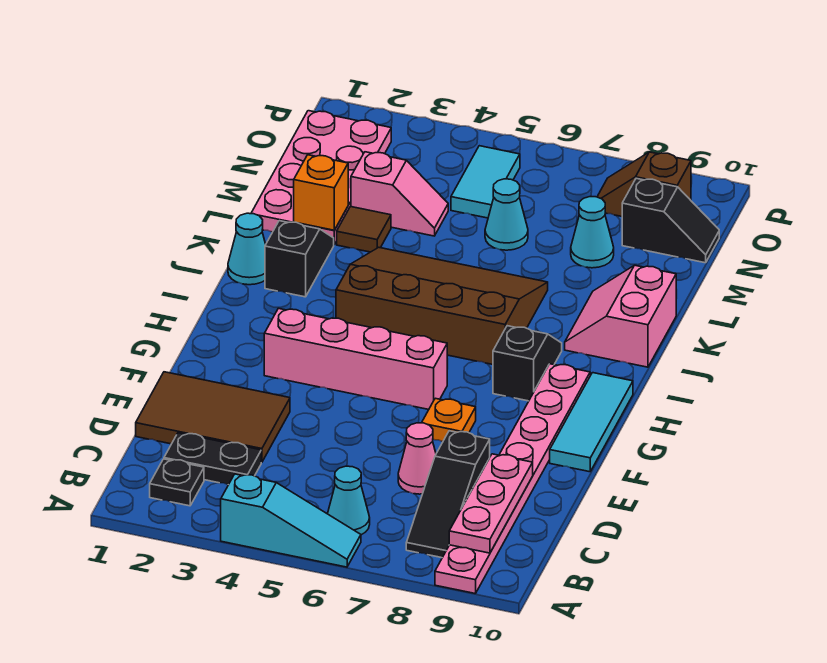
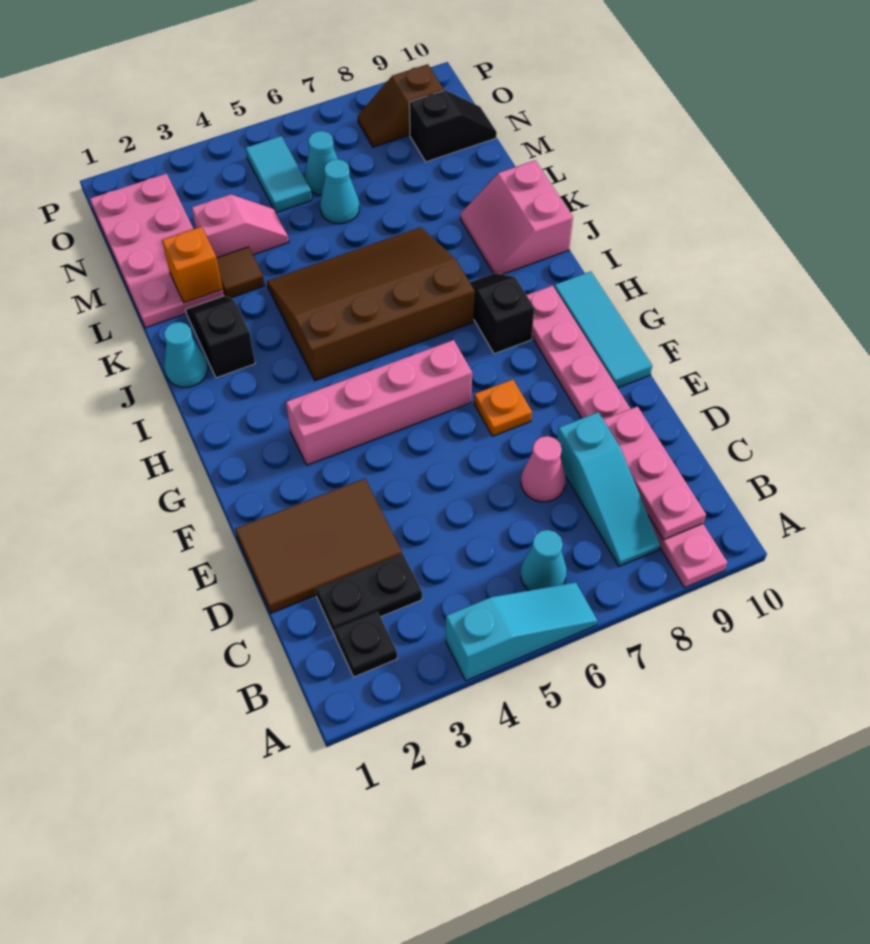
black 1x3 slope [406,431,490,558] -> cyan 1x3 slope [557,412,660,566]
cyan 1x1 cone [571,197,614,268] -> cyan 1x1 cone moved to [305,131,338,195]

